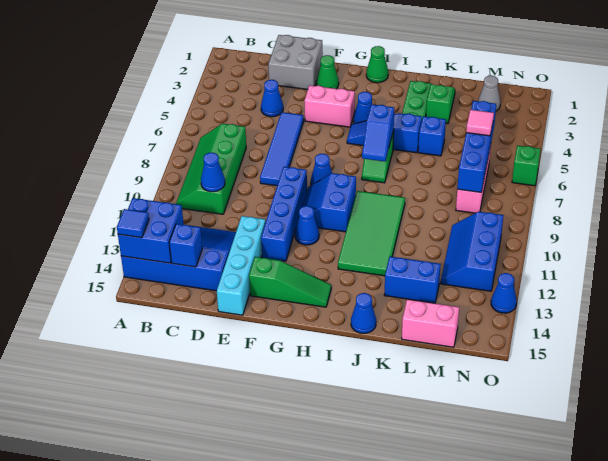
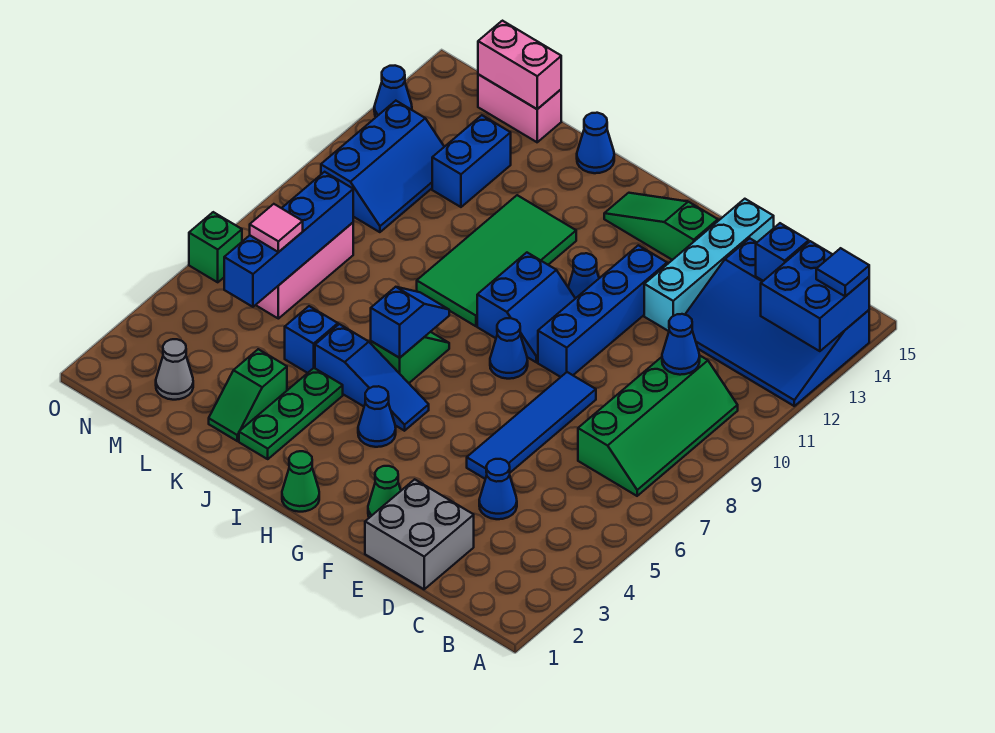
pink 1x2 brick [304,85,355,127] -> pink 1x2 brick moved to [478,21,561,109]
blue 1x2 brick [384,257,441,303] -> blue 1x2 brick turned to [432,115,511,207]

